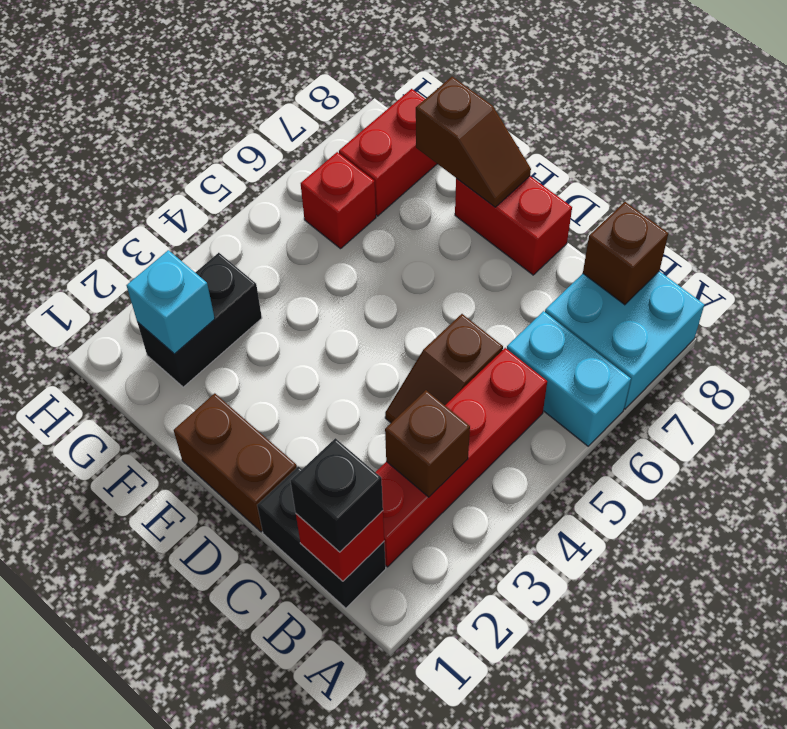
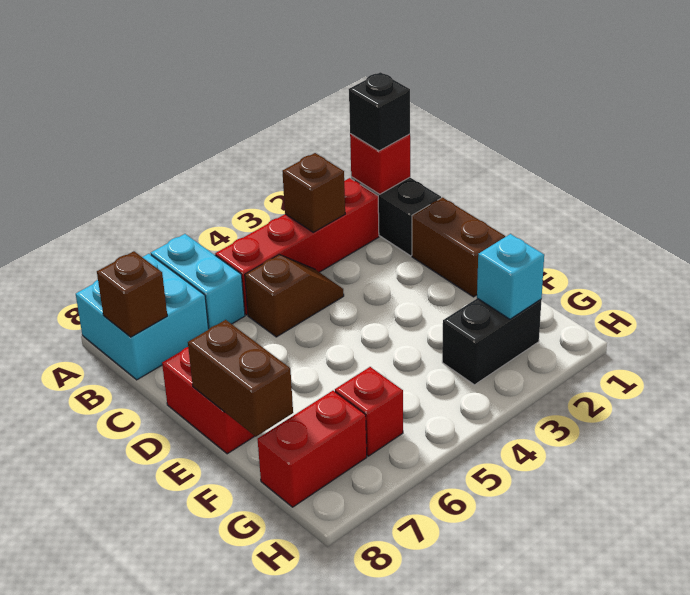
brown 1x2 slope [416,77,531,207] -> brown 1x2 brick [188,320,293,436]

